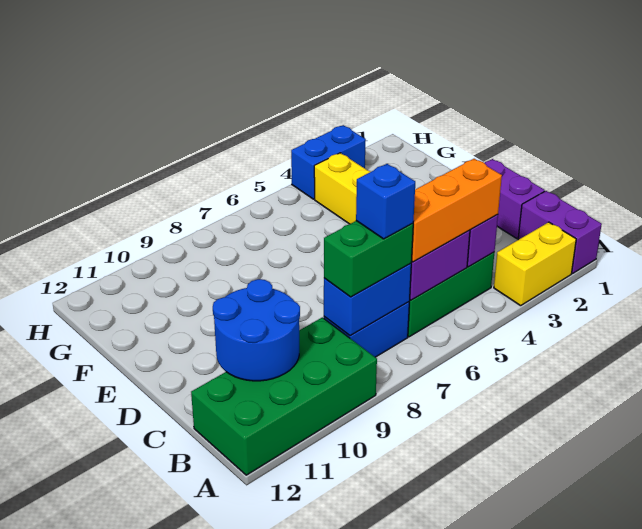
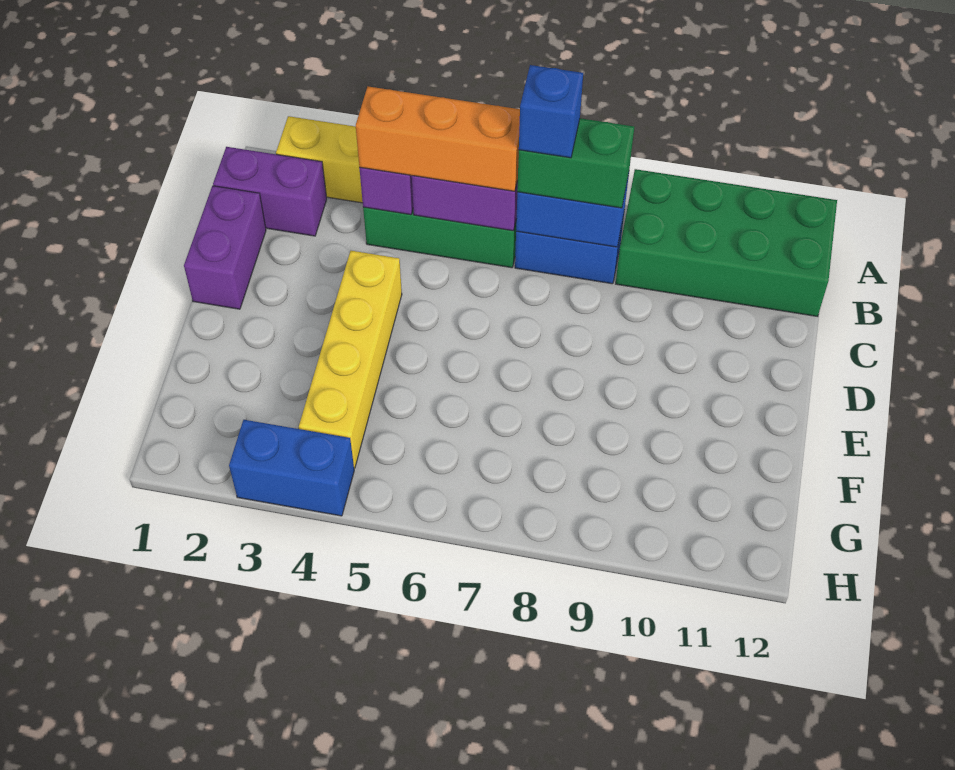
purple 1x2 brick [518,191,602,274] -> purple 1x2 brick turned to [213,147,327,236]
blue 2x2 round brick [213,279,300,381] -> none

